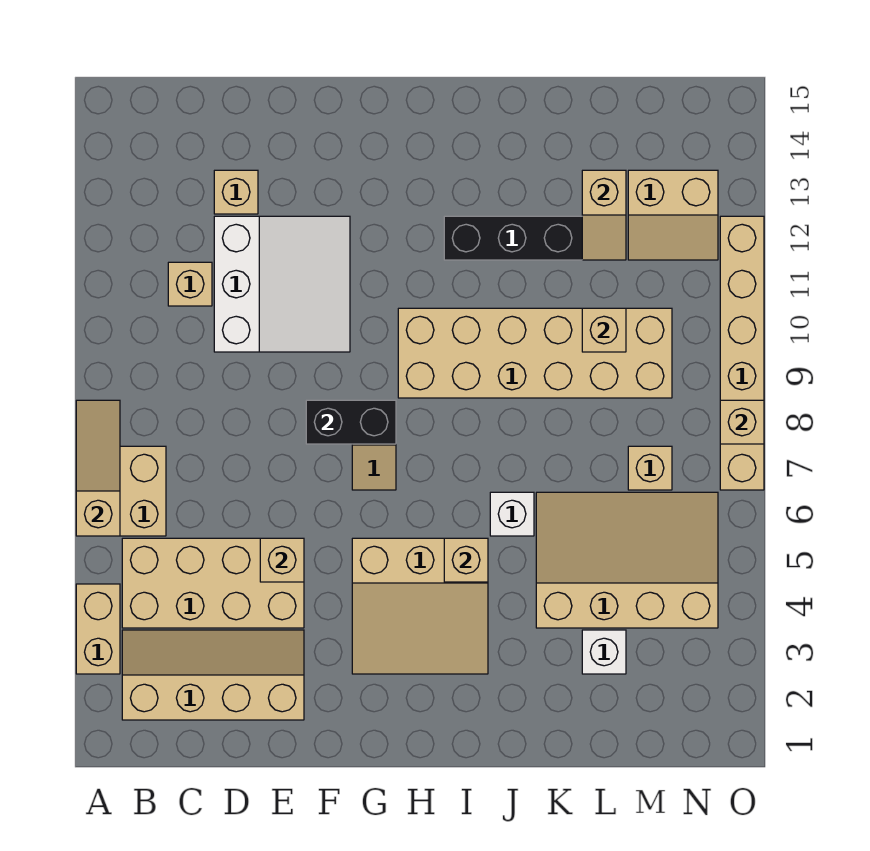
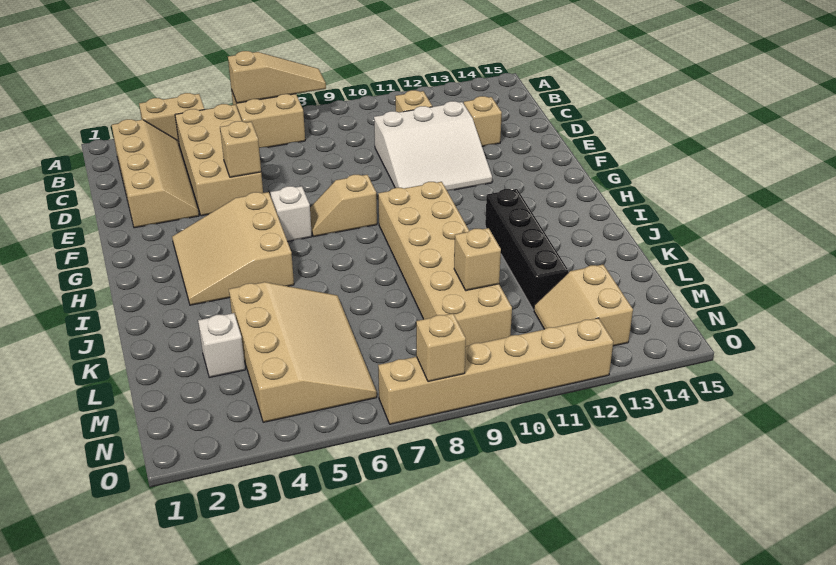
black 1x2 brick [306,400,396,444] -> none
tan 1x1 brick [444,538,488,582] -> none
white 1x1 brick [490,492,534,536] -> white 1x1 brick moved to [270,186,312,241]
tan 1x2 slope [582,170,626,260] -> none
tan 1x1 brick [628,446,672,490] -> none

